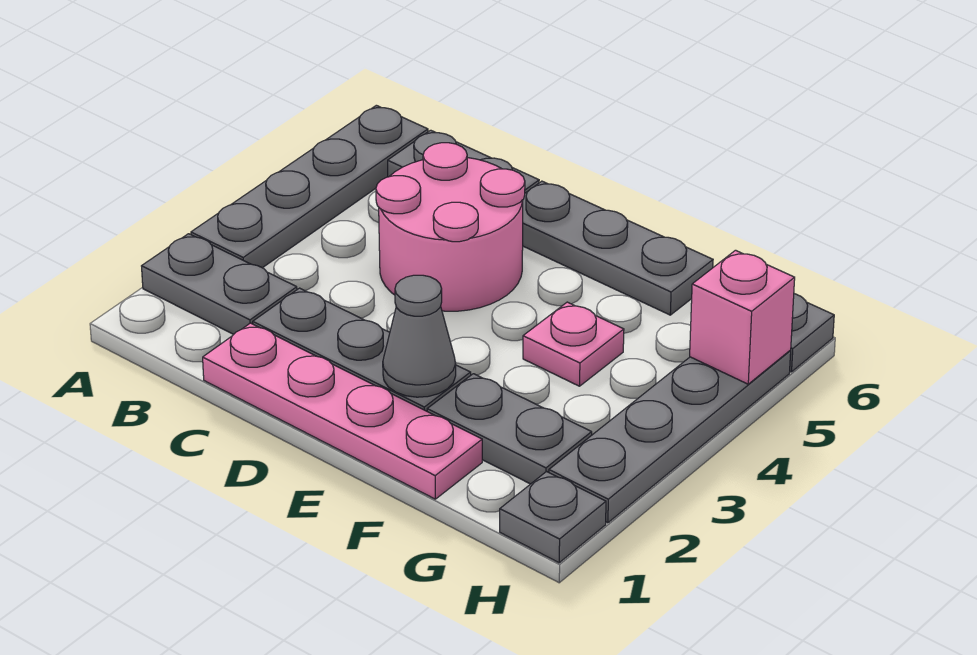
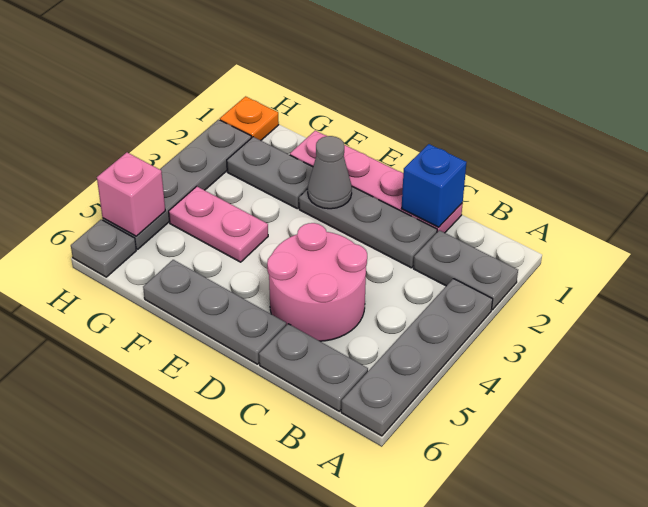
none -> blue 1x1 brick [401,144,467,227]
pink 1x1 plate [523,302,624,386] -> pink 1x2 plate [169,186,268,262]
grey 1x1 plate [500,472,606,563] -> orange 1x1 plate [220,96,279,140]

